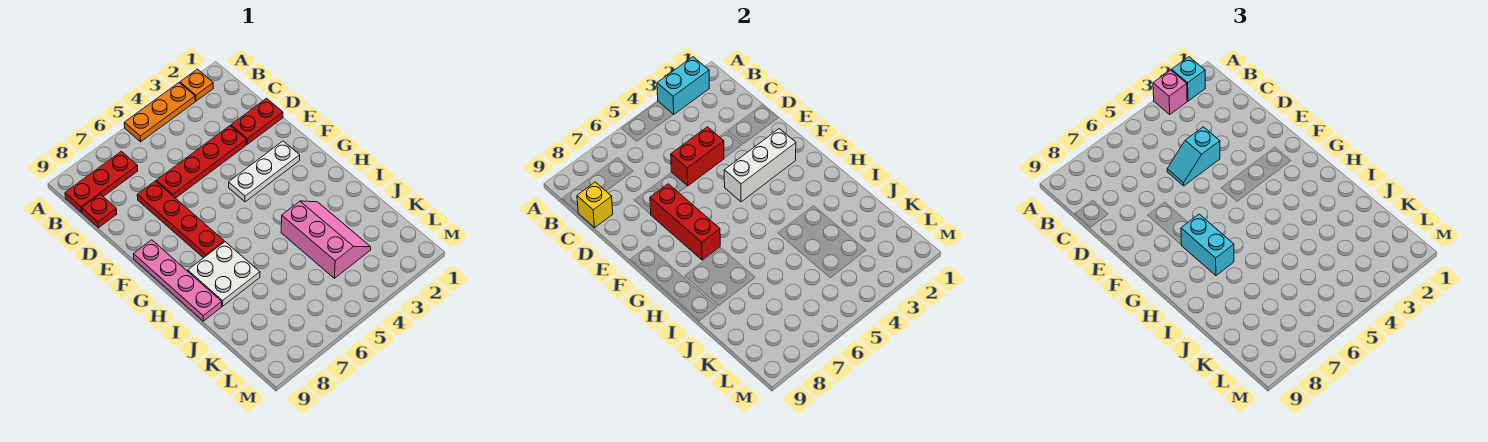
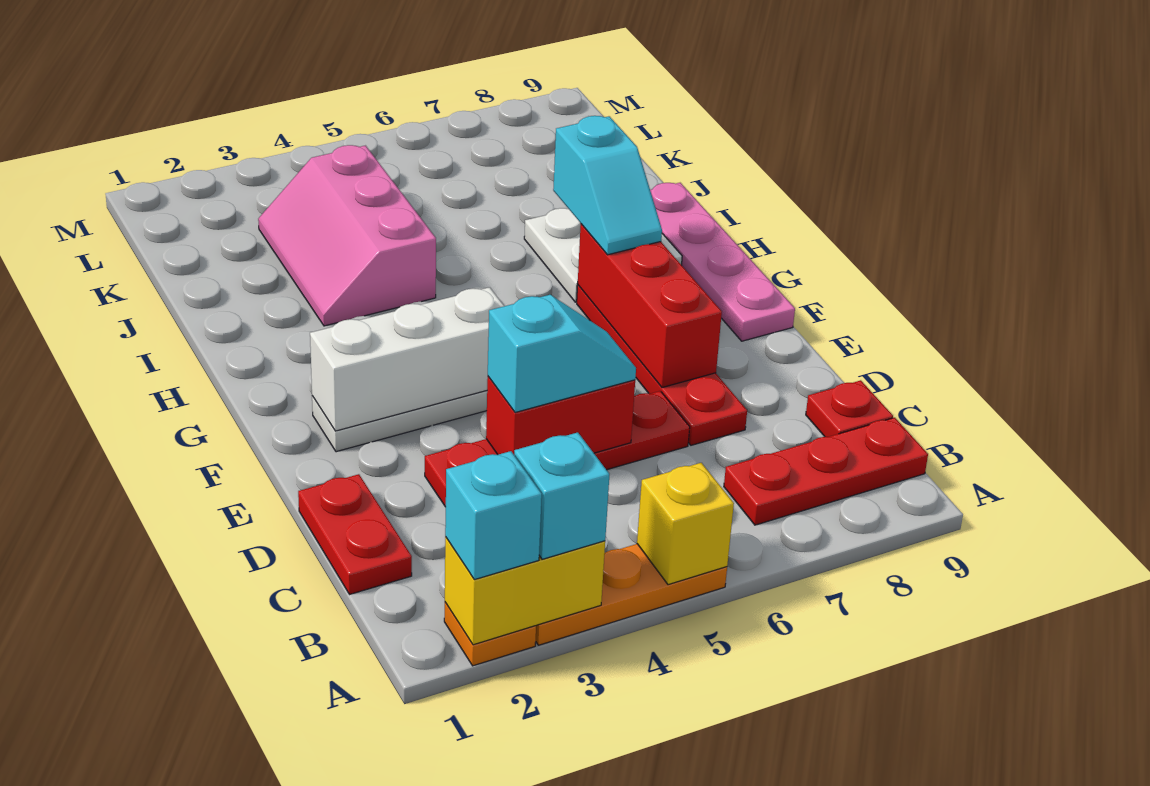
cyan 1x2 brick [657,57,709,114] -> yellow 1x2 brick [445,537,605,645]
pink 1x1 brick [1153,70,1187,114] -> cyan 1x1 brick [514,432,609,559]
yellow 1x1 brick [577,182,613,228] -> yellow 1x1 brick moved to [637,463,734,585]
red 1x2 plate [231,99,283,144] -> red 1x2 plate turned to [298,474,412,594]
cyan 1x2 brick [1181,214,1234,276] -> cyan 1x2 slope [553,116,662,255]

